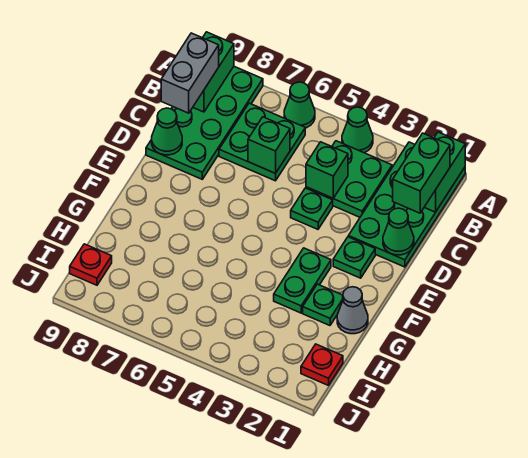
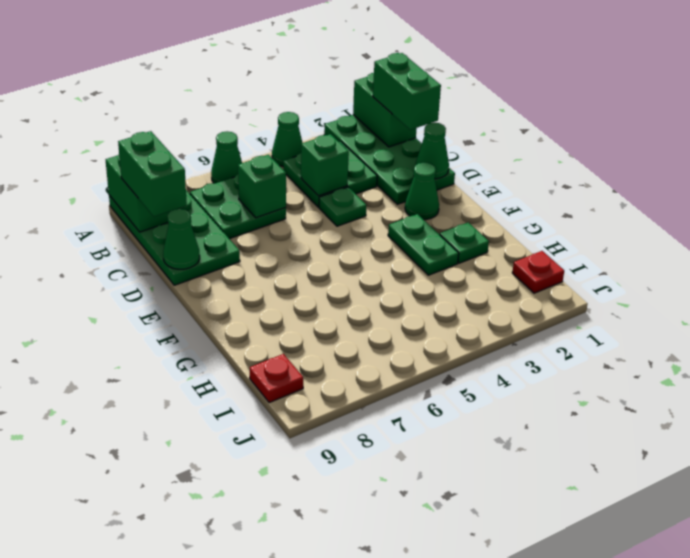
grey 1x2 brick [161,33,219,113] -> green 1x2 brick [118,131,187,217]
green 1x1 plate [333,237,375,278] -> green 1x1 cone [405,162,439,220]
grey 1x1 cone [337,287,368,334] -> none

